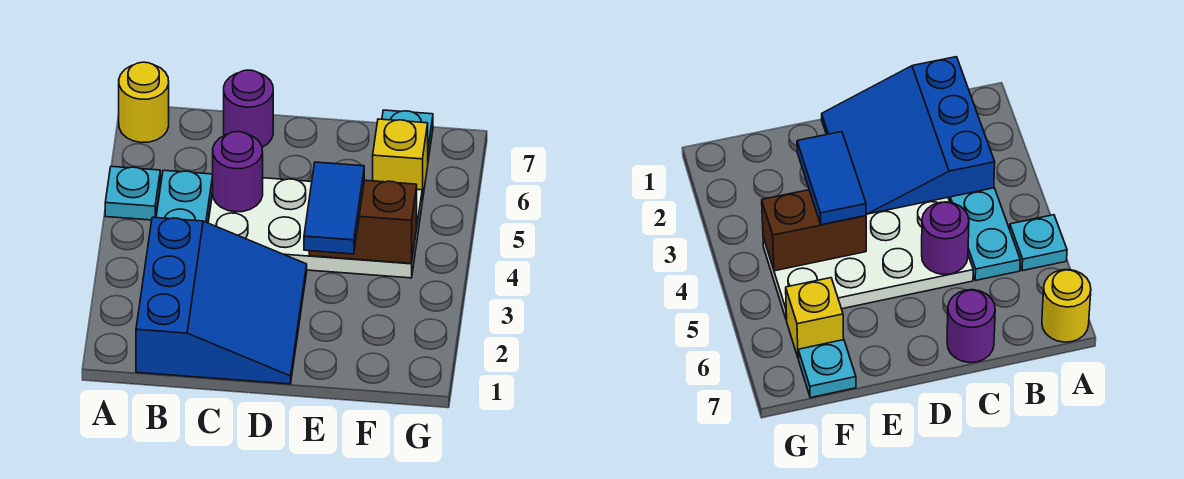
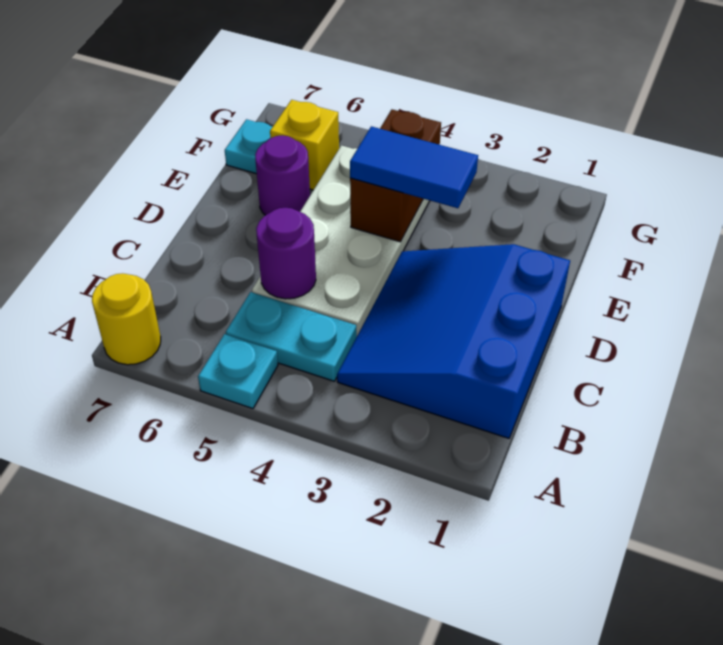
blue 3x3 slope [136,217,307,384] -> blue 3x3 slope turned to [337,244,570,438]
purple 1x1 round brick [224,70,273,147] -> purple 1x1 round brick moved to [255,135,310,215]

